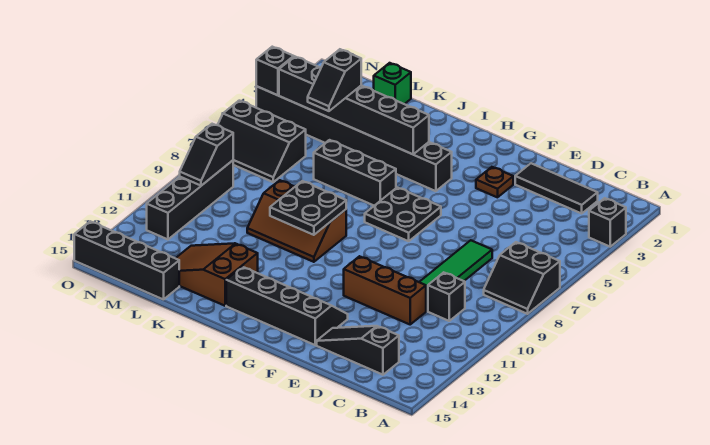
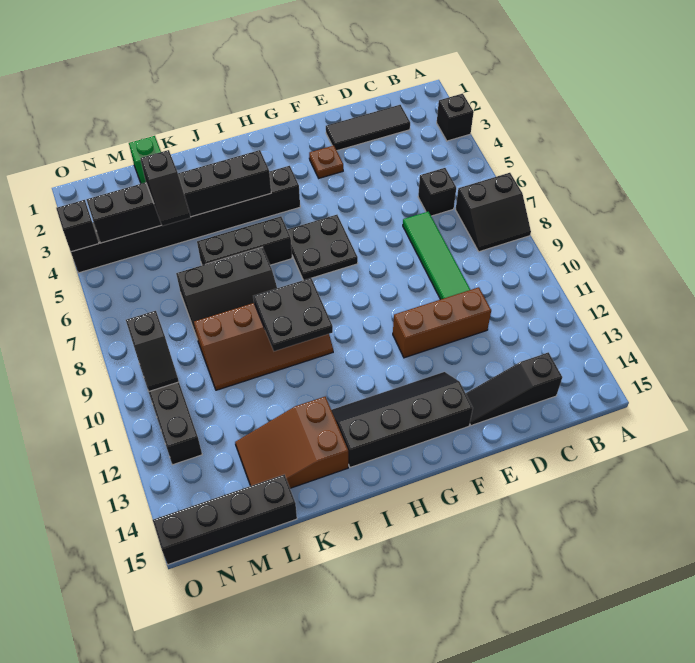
black 1x1 brick [428,272,465,321] -> black 1x1 brick moved to [418,168,456,216]
brown 2x3 slope [247,180,346,262] -> brown 2x4 slope [194,303,333,390]
black 2x3 slope [218,101,306,182] -> black 2x3 slope moved to [176,247,277,337]

